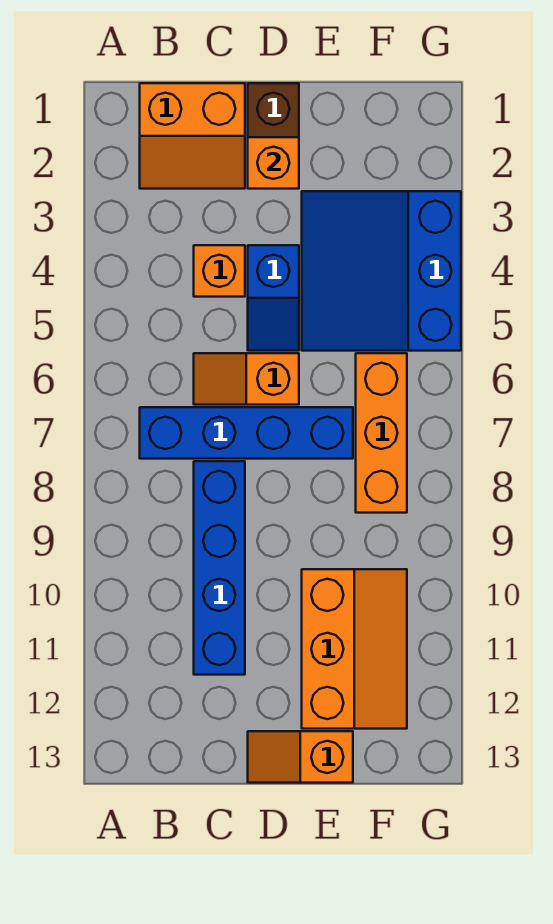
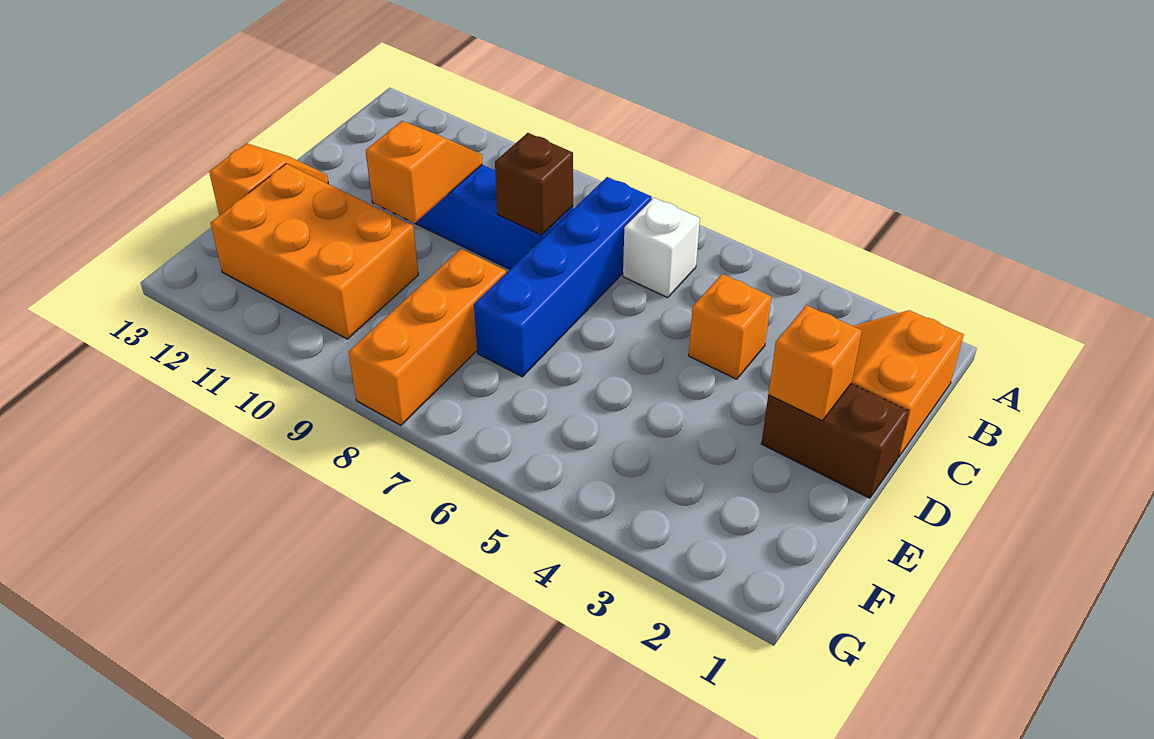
none -> white 1x1 brick [623,198,700,297]
orange 1x2 slope [194,353,299,405] -> orange 1x2 slope moved to [366,121,482,223]
none -> brown 1x1 brick [495,133,573,235]
blue 1x2 slope [248,245,299,351] -> none
blue 3x3 slope [302,191,461,351] -> none
orange 2x3 slope [302,569,407,729] -> orange 2x3 brick [211,164,418,339]
orange 1x3 brick [356,353,407,513] -> orange 1x3 brick turned to [349,249,506,425]

